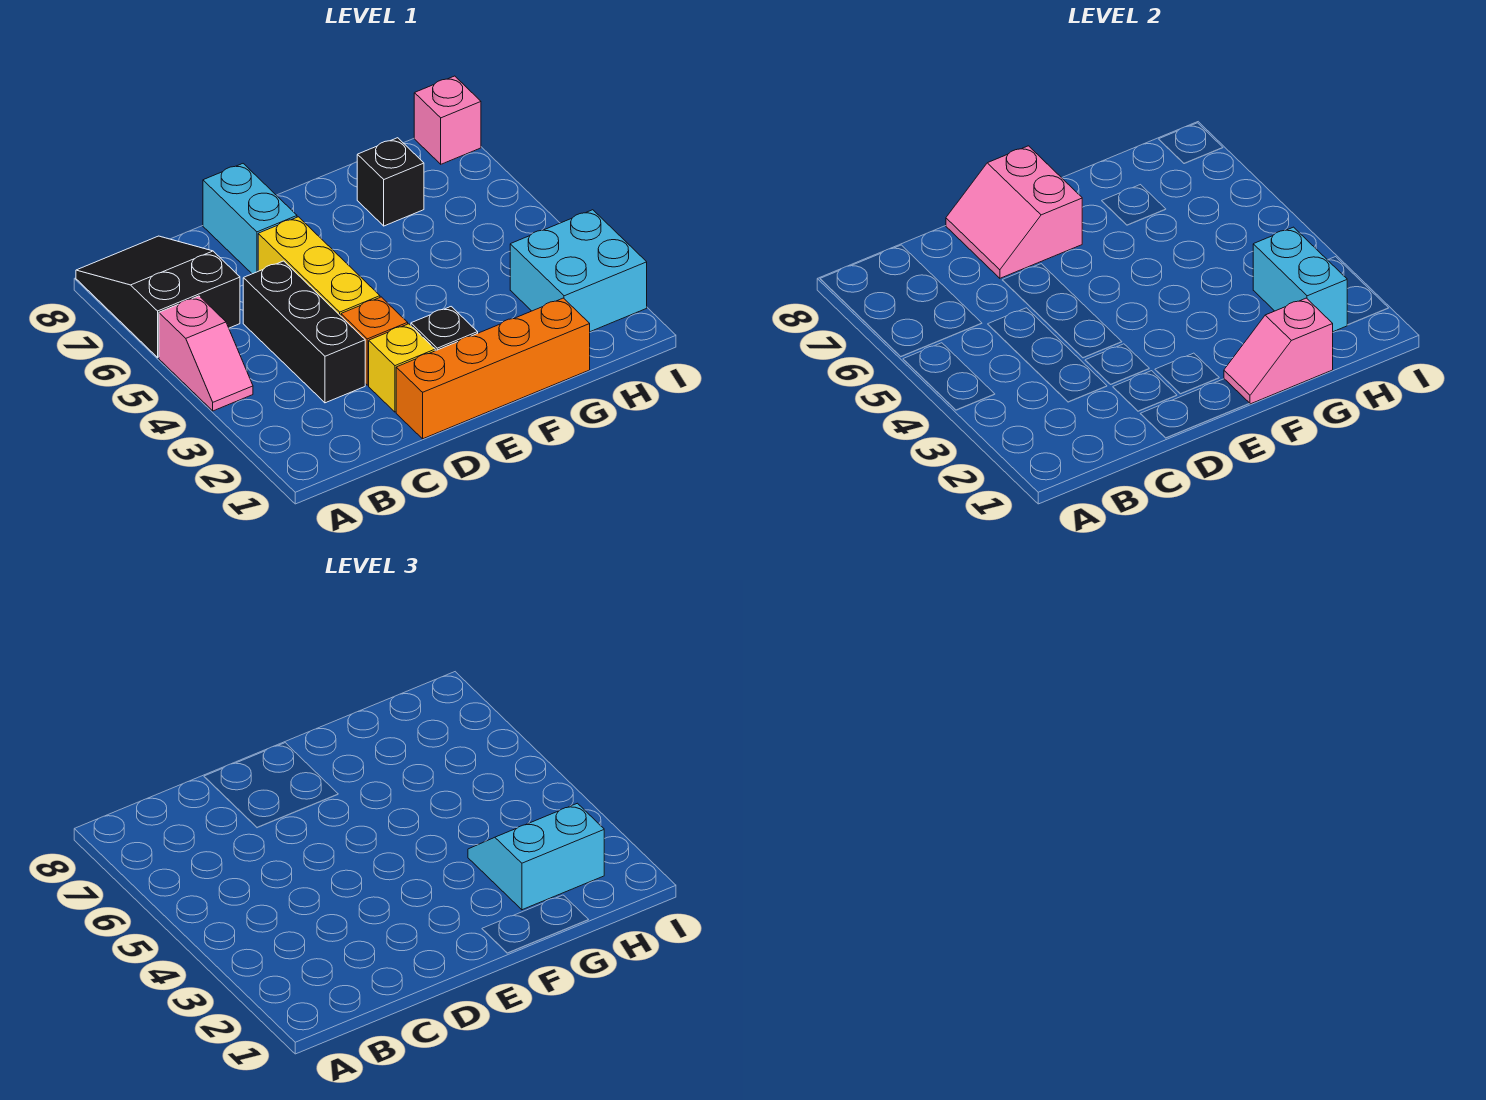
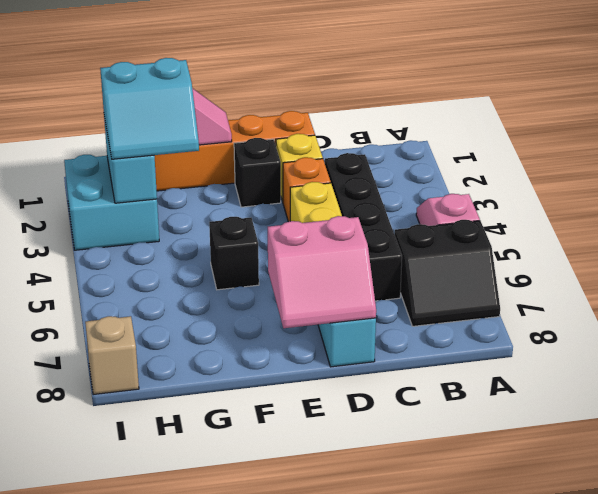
black 2x3 slope [76,236,240,357] -> black 2x2 slope [394,220,500,326]
black 1x3 brick [243,261,365,403] -> black 1x4 brick [325,153,402,301]
pink 2x2 slope [946,146,1082,278] -> pink 2x2 slope turned to [268,216,376,328]
black 1x1 brick [357,138,424,226] -> black 1x1 brick moved to [209,216,259,290]
pink 1x1 brick [414,76,481,164] -> tan 1x1 brick [85,316,139,395]

